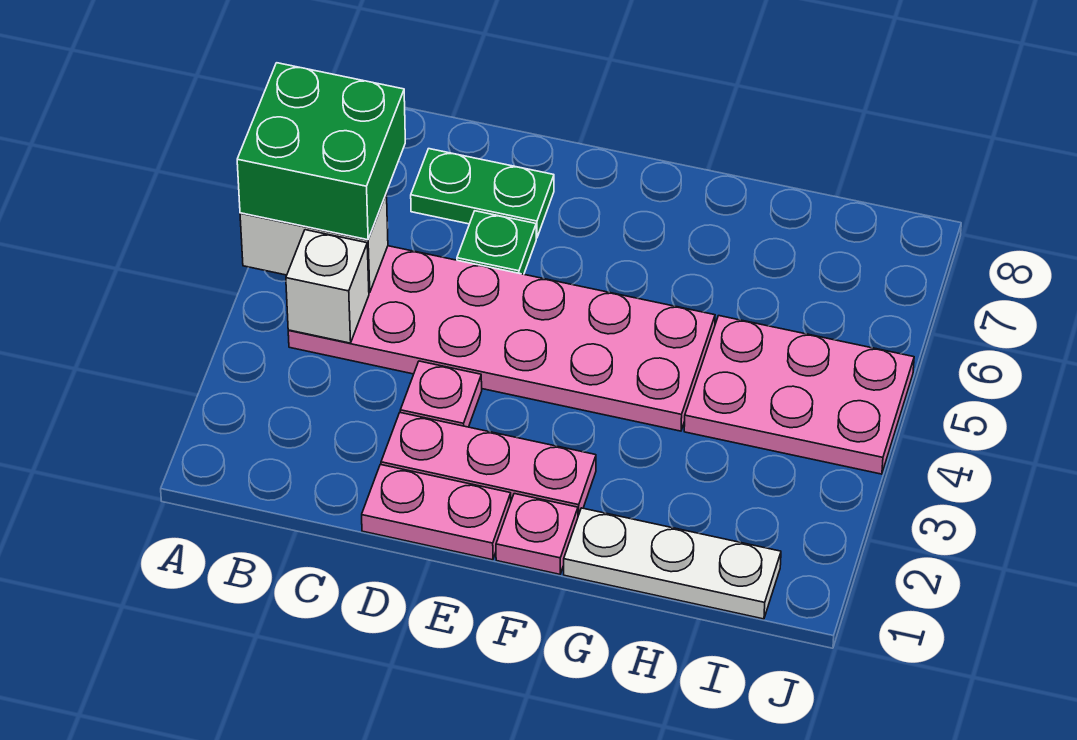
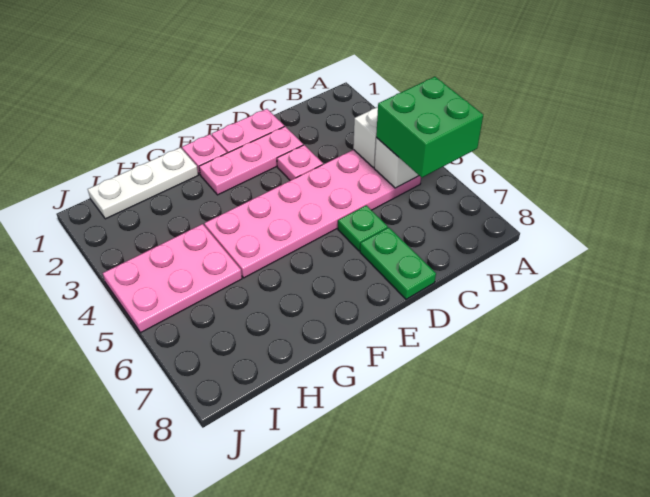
green 1x2 plate [411,149,554,238] -> green 1x2 plate turned to [360,227,436,299]

